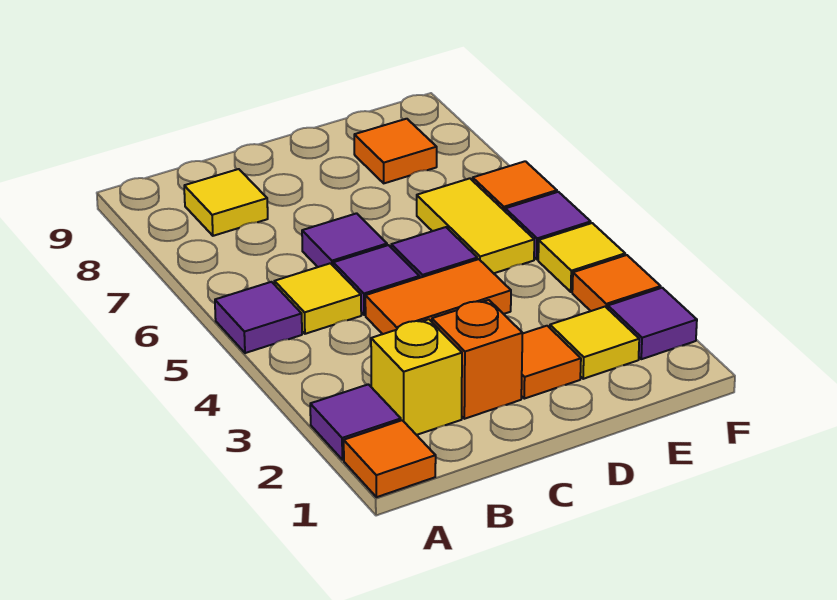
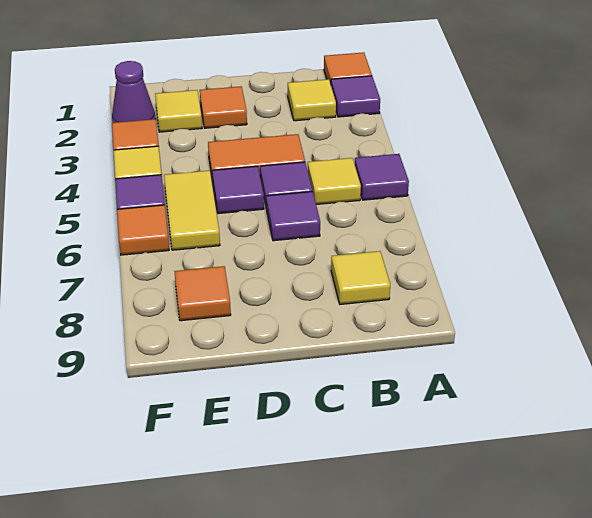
yellow 1x1 brick [371,319,462,435] -> yellow 1x1 tile [288,79,336,121]
orange 1x1 brick [432,300,523,419] -> none
purple 1x1 tile [608,288,697,359] -> purple 1x1 cone [112,61,155,123]

